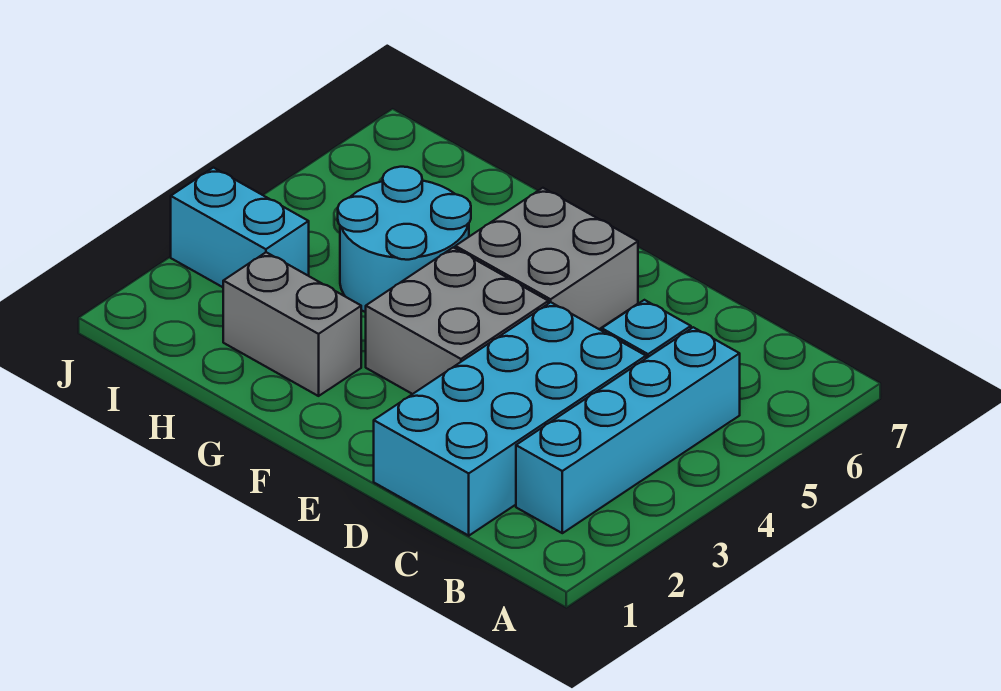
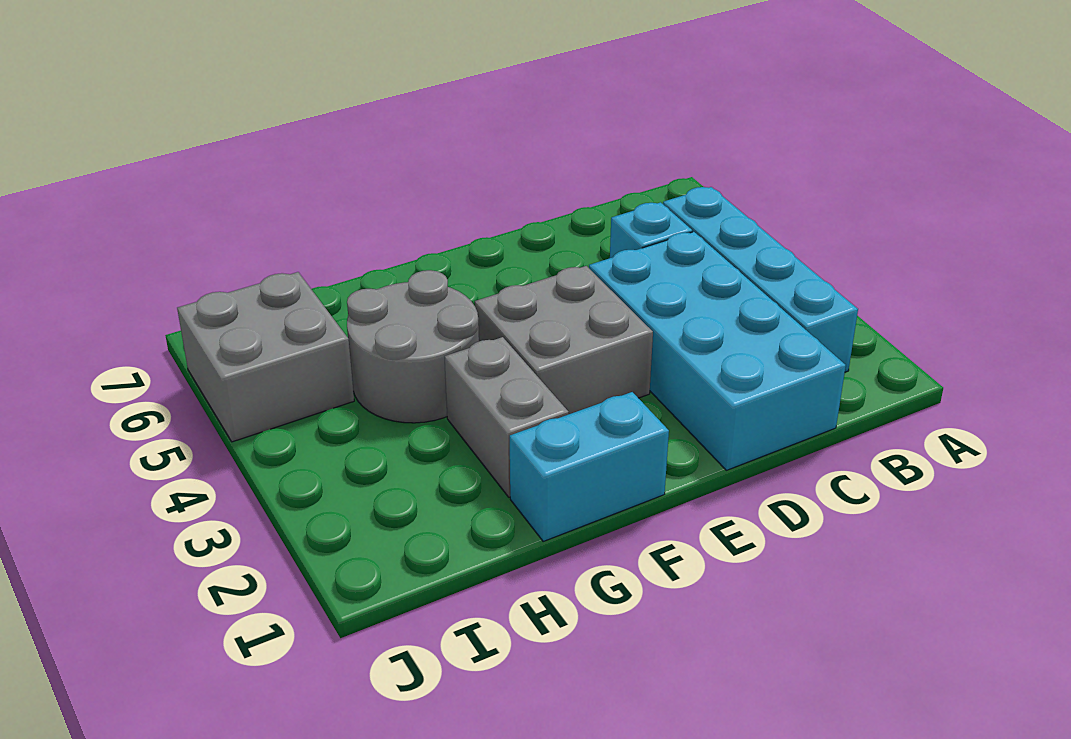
grey 2x2 brick [455,188,638,329] -> grey 2x2 brick moved to [177,272,354,442]
grey 1x2 brick [223,252,361,396] -> grey 1x2 brick turned to [445,337,569,497]
cyan 2x2 round brick [338,167,471,312] -> grey 2x2 round brick [347,270,479,423]
cyan 1x2 brick [171,168,309,287] -> cyan 1x2 brick moved to [510,392,669,541]

